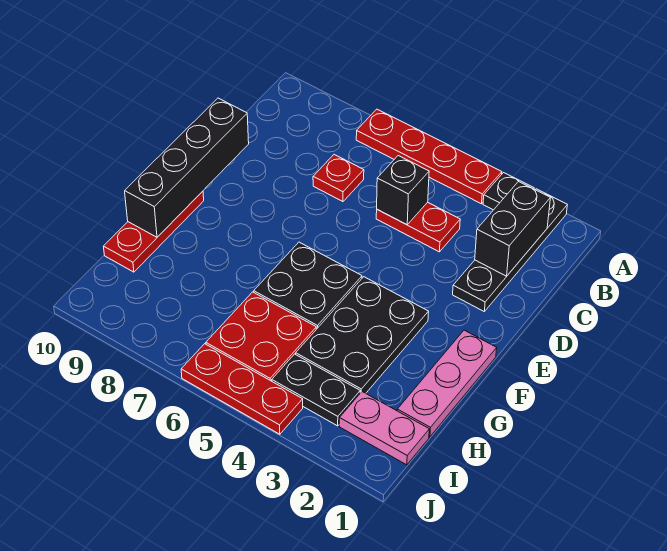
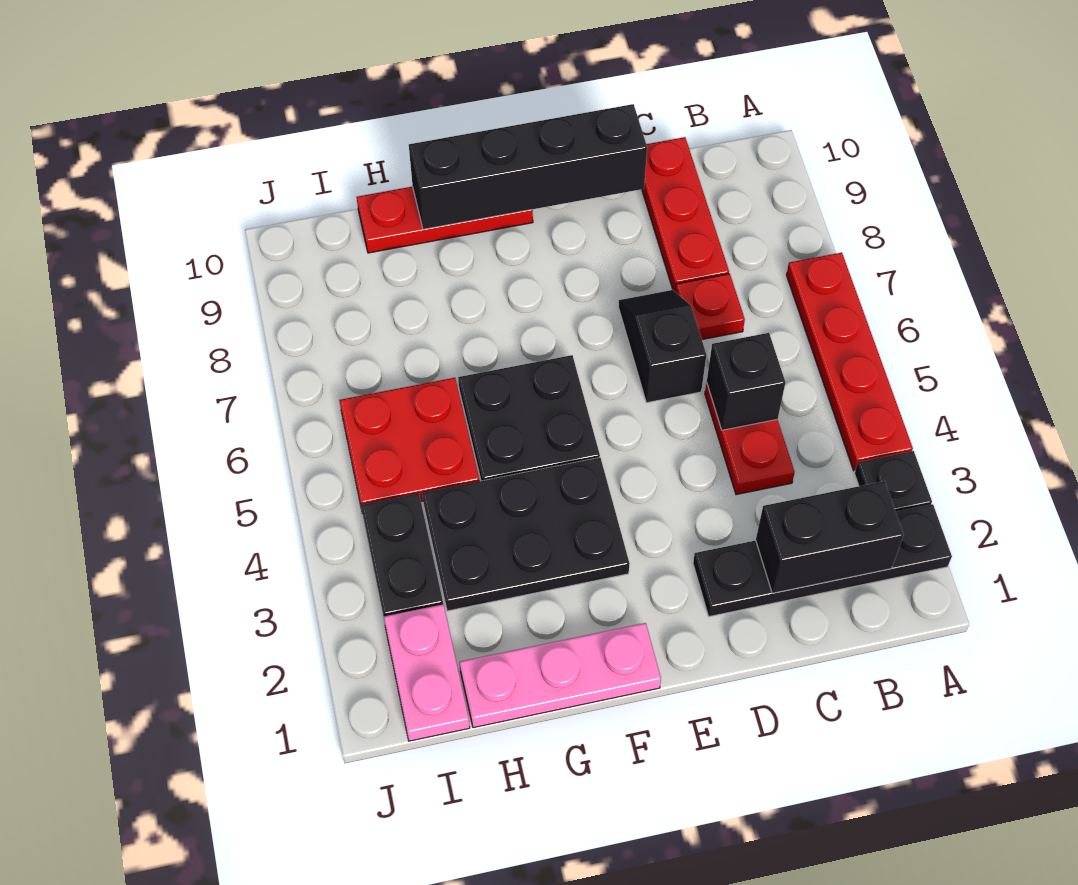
none -> black 1x2 slope [618,290,706,403]
red 1x3 plate [181,344,303,434] -> red 1x3 plate moved to [642,137,729,291]

